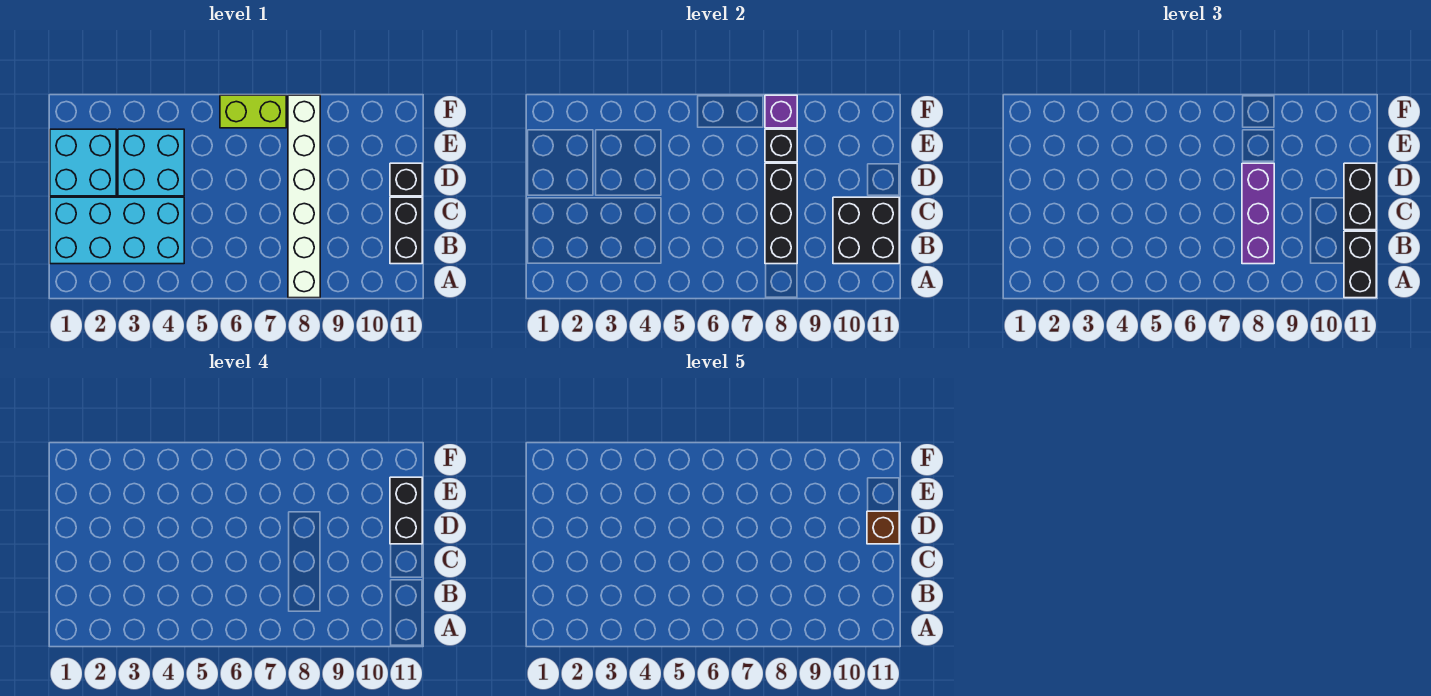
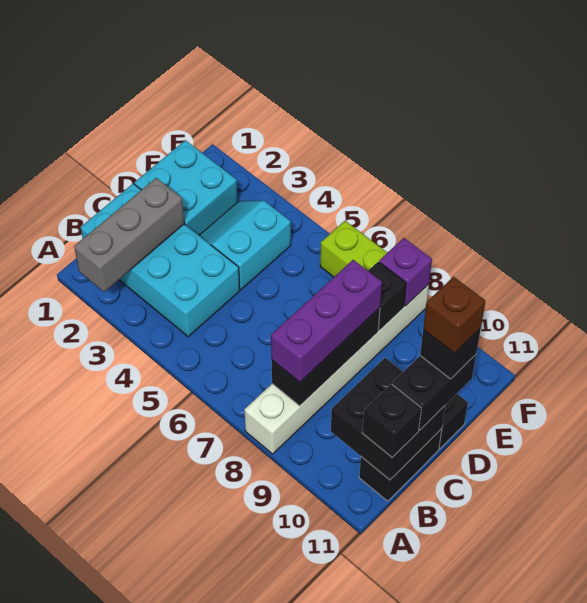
none -> grey 1x3 brick [74,178,184,292]
black 1x2 brick [1344,231,1376,298] -> black 1x1 brick [362,384,421,457]
cyan 2x2 brick [118,129,184,196] -> cyan 2x2 slope [199,201,291,290]
black 1x2 brick [390,477,422,544] -> black 1x1 brick [420,328,481,379]

